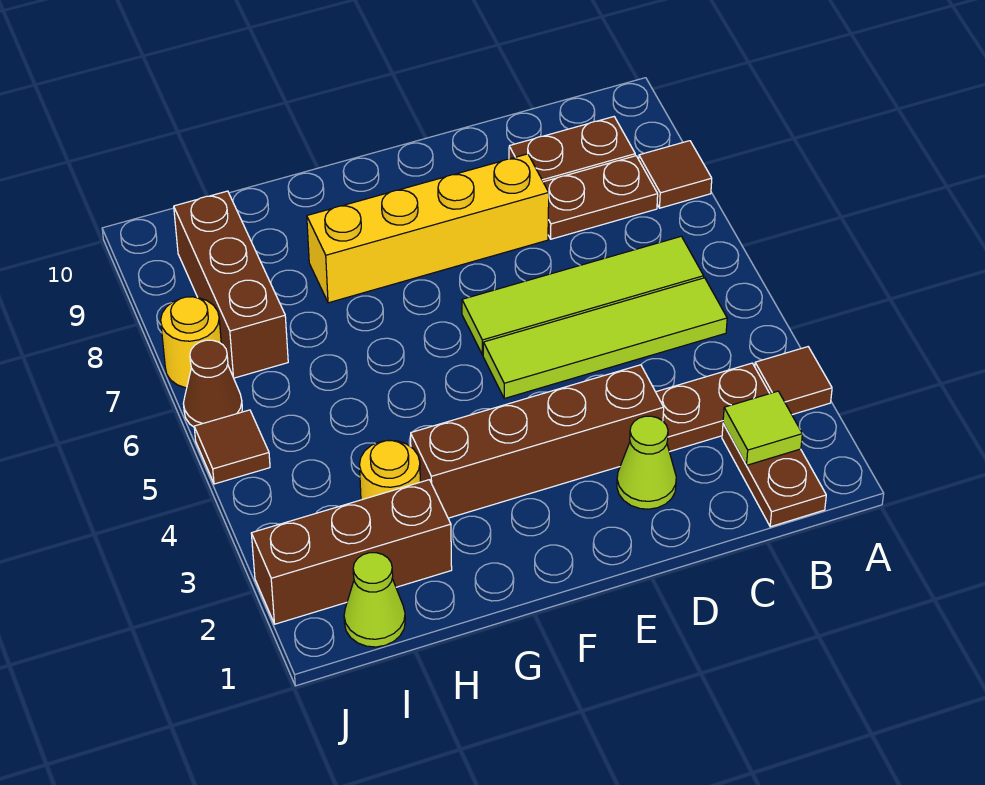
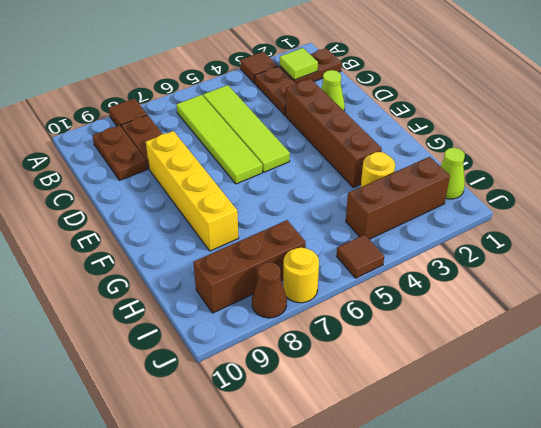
brown 1x3 brick [251,480,452,624] -> brown 1x3 brick turned to [346,157,450,239]
brown 1x1 cone [183,340,242,427] -> brown 1x1 cone moved to [252,262,287,318]

